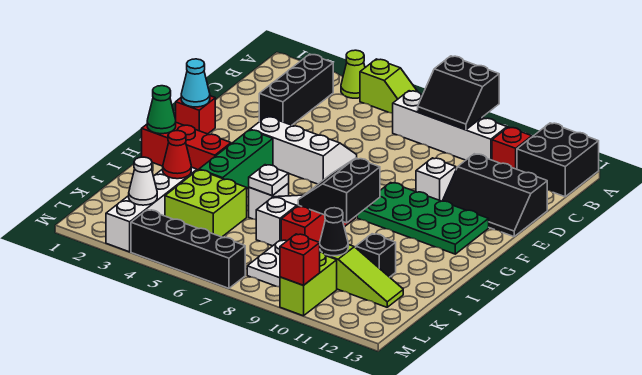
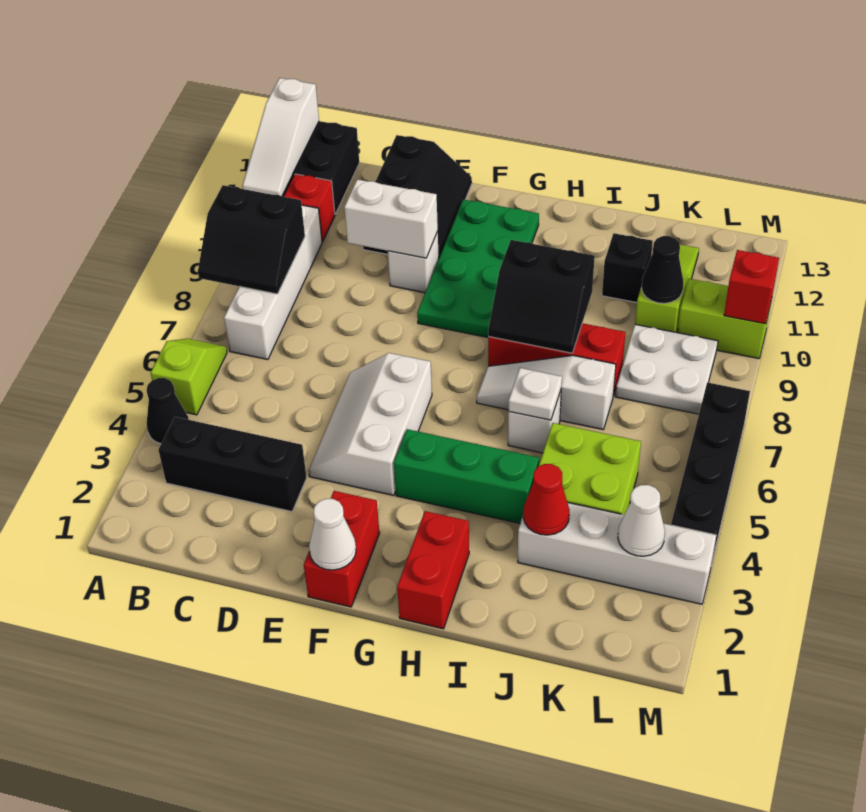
lime 1x1 cone [341,50,365,98] -> black 1x1 cone [147,378,189,444]
black 2x2 slope [418,56,499,130] -> black 2x2 slope turned to [198,185,305,294]
none -> white 1x3 slope [243,78,319,196]
none -> white 1x2 brick [344,179,438,258]
red 1x1 brick [176,96,215,134] -> red 1x2 brick [304,491,379,607]
cyan 1x1 cone [181,59,210,107] -> white 1x1 cone [309,499,356,570]
red 1x3 brick [142,123,231,170] -> red 1x2 brick [397,511,469,629]
green 1x1 cone [147,86,176,134] -> none

